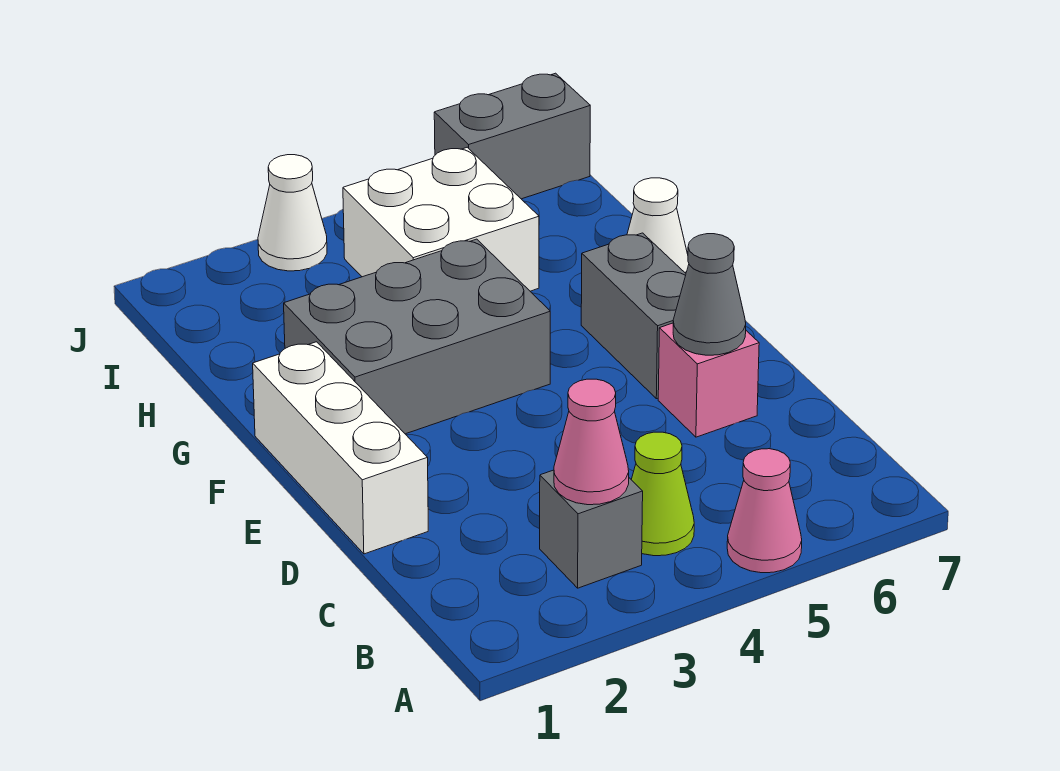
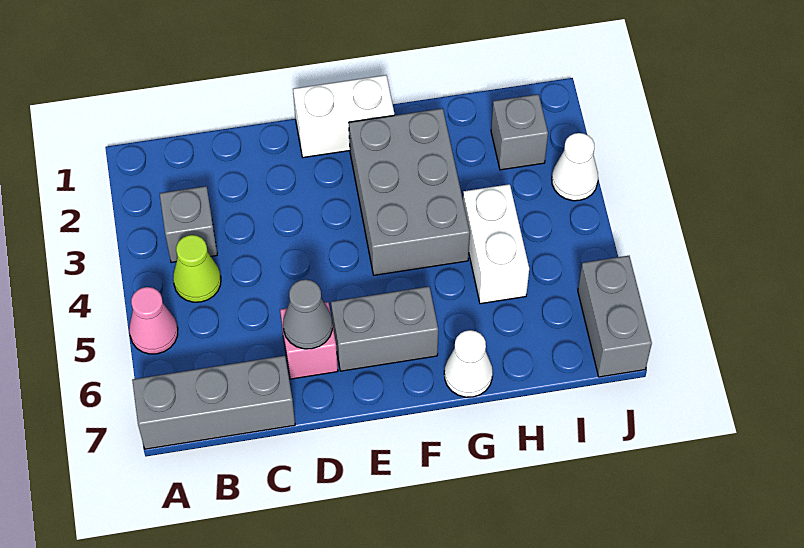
none -> grey 1x3 brick [132,356,295,449]
pink 1x1 cone [554,379,629,505] -> none
white 1x3 brick [253,342,428,554] -> white 1x2 brick [293,75,394,158]
white 2x2 brick [343,147,539,291] -> white 1x2 brick [463,184,529,304]
none -> grey 1x1 brick [491,94,548,170]

